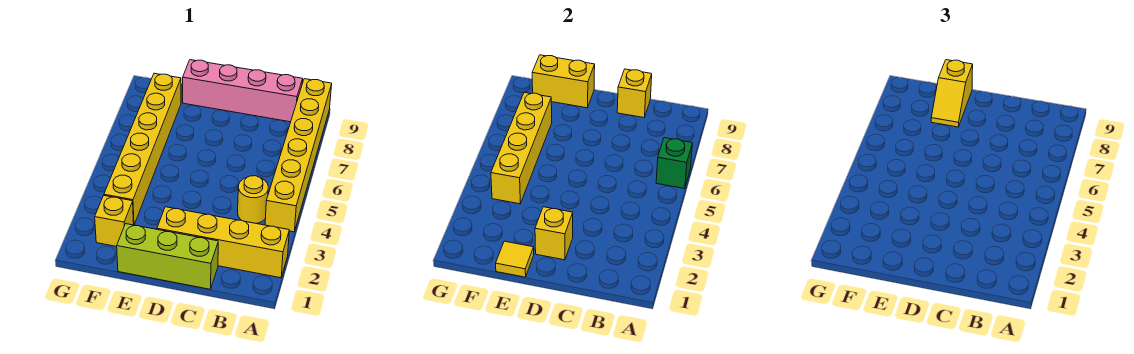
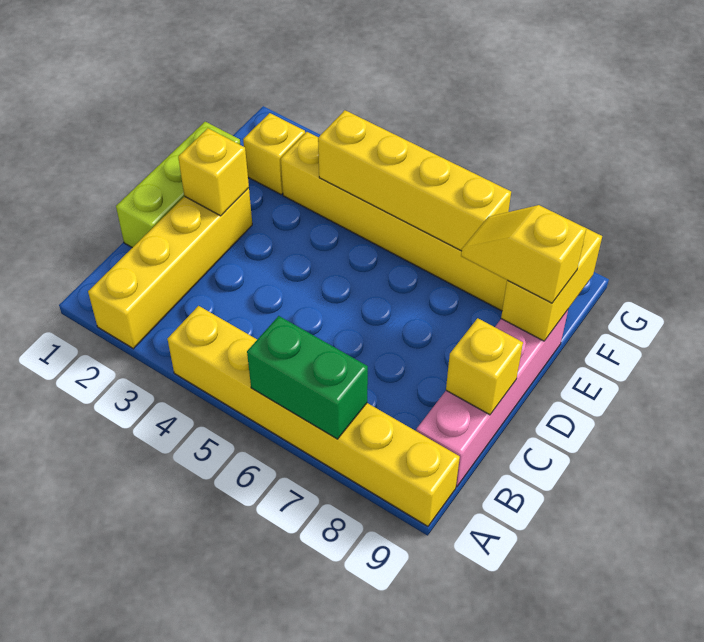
green 1x1 brick [656,138,692,189] -> green 1x2 brick [247,316,368,439]
yellow 1x1 round brick [238,176,268,224] -> none
yellow 1x1 tile [496,241,534,277] -> none

